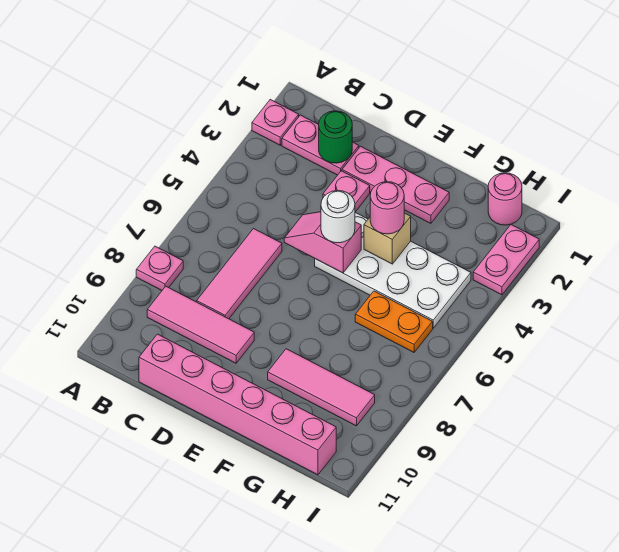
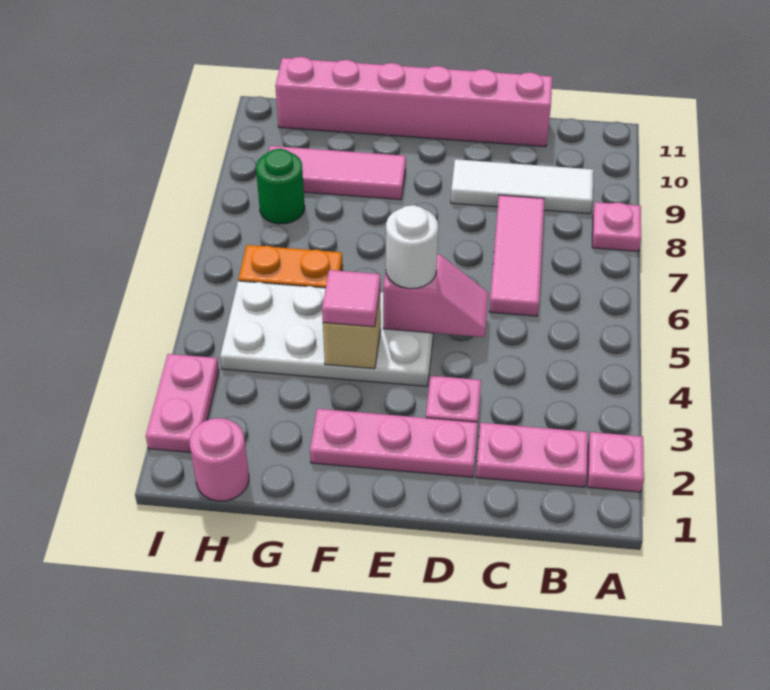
pink 1x3 tile [147,286,254,363] -> white 1x3 tile [451,159,593,214]
green 1x1 round brick [319,111,352,163] -> green 1x1 round brick moved to [256,149,305,224]
pink 1x1 round brick [370,182,404,234] -> pink 1x1 tile [322,270,380,327]

